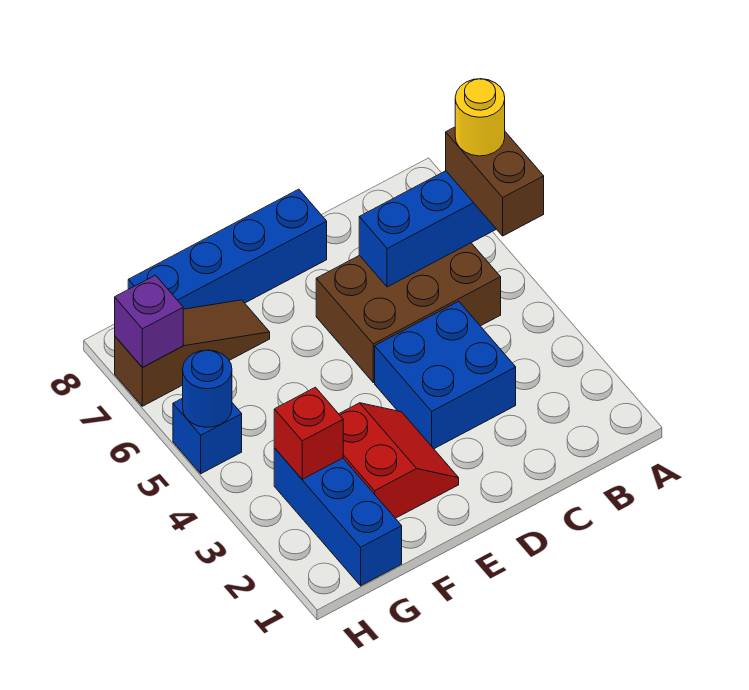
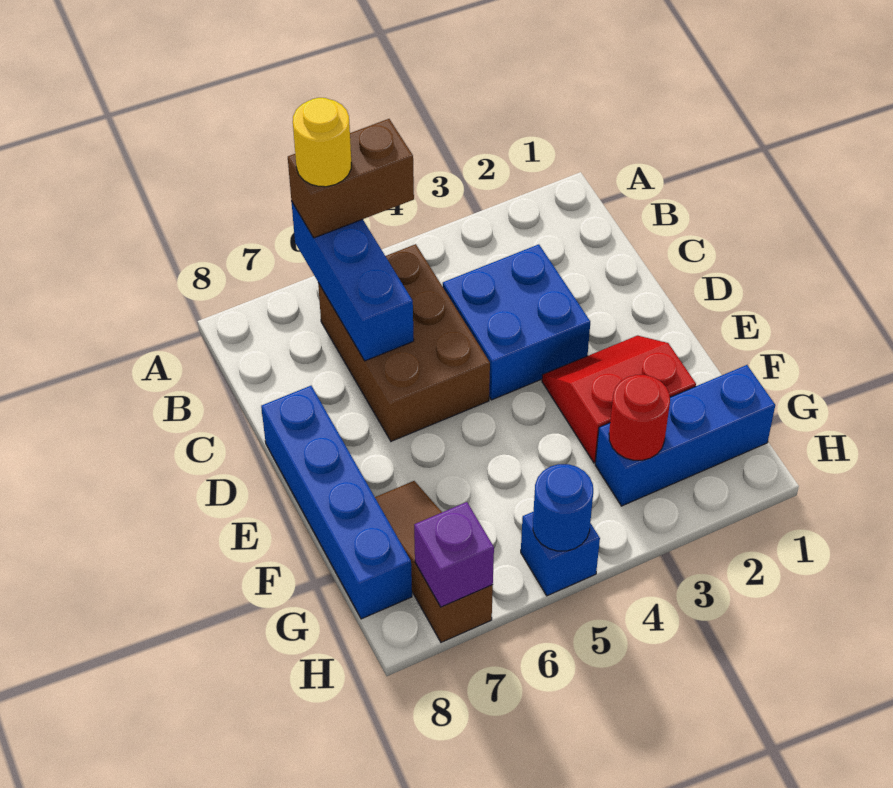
red 1x1 brick [274,387,343,479] -> red 1x1 round brick [609,375,670,460]

